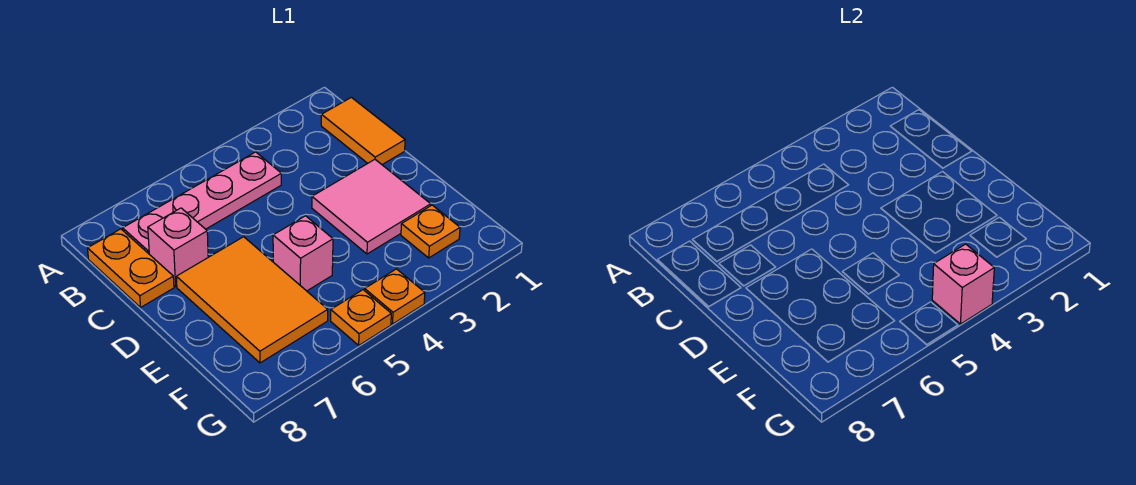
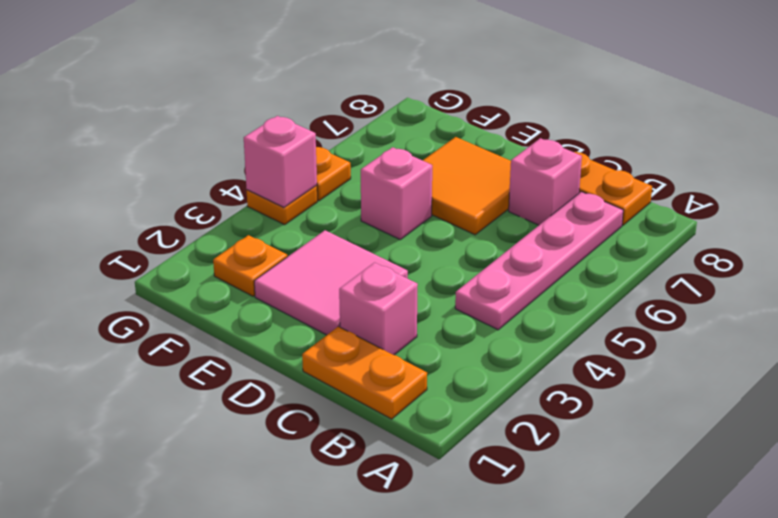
orange 1x2 tile [321,97,405,165] -> orange 1x2 plate [302,326,427,419]
none -> pink 1x1 brick [339,263,418,355]
orange 2x3 tile [176,237,328,363] -> orange 2x2 tile [423,137,511,235]

